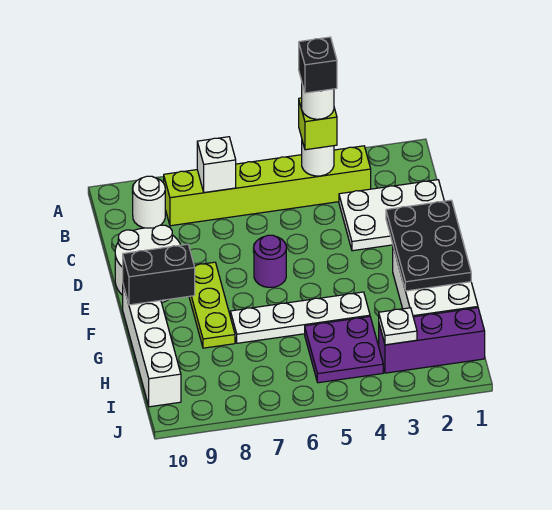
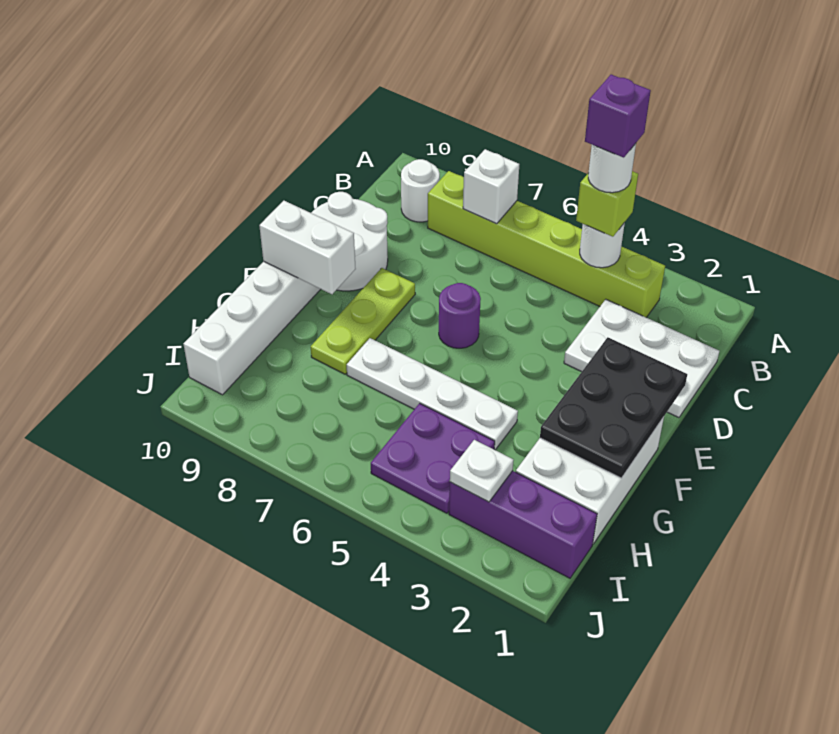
black 1x1 brick [299,37,337,93] -> purple 1x1 brick [585,75,651,158]
black 1x2 brick [123,244,195,305] -> white 1x2 brick [259,201,356,294]

